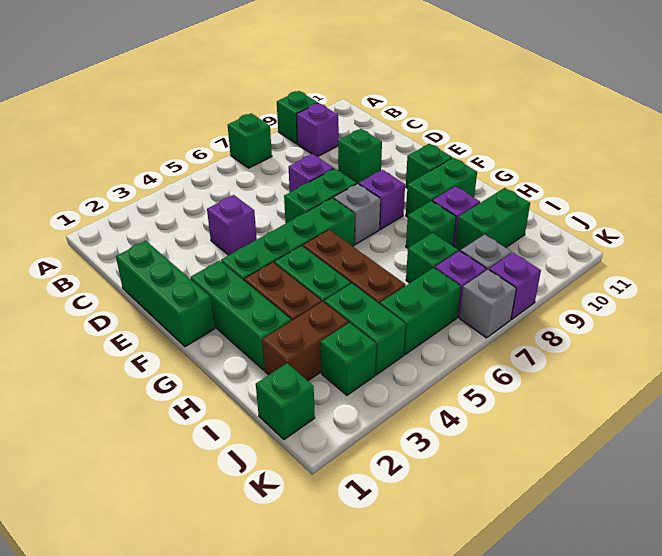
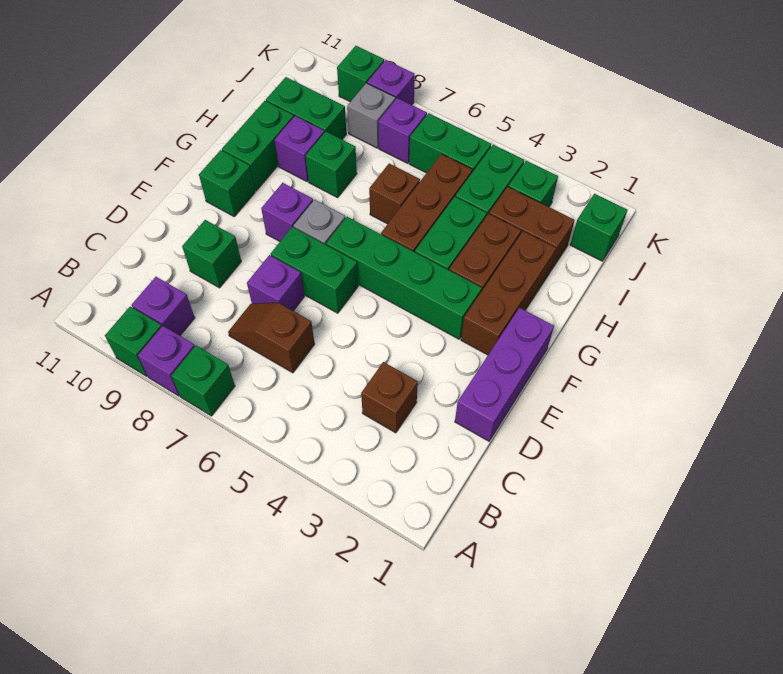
none -> brown 1x1 brick [361,362,418,433]
none -> brown 1x2 slope [228,303,315,373]
green 1x3 brick [116,241,215,347] -> purple 1x3 brick [455,308,554,441]
purple 1x1 brick [207,195,257,255] -> purple 1x1 brick moved to [138,326,195,396]
green 1x3 brick [190,261,291,370] -> brown 1x3 brick [461,231,556,355]
green 1x2 brick [406,158,477,217] -> green 1x2 brick turned to [222,101,294,191]
none -> brown 1x1 brick [369,164,420,224]
green 1x1 brick [406,233,458,283] -> green 1x1 brick moved to [337,46,384,102]
grey 1x1 brick [459,270,516,338] -> none

